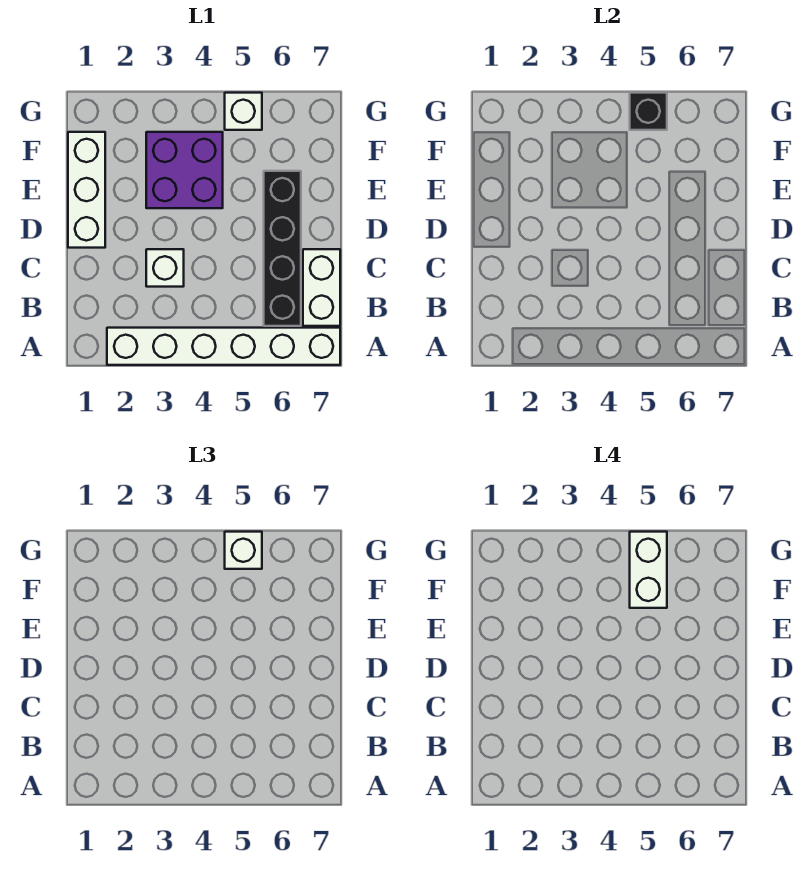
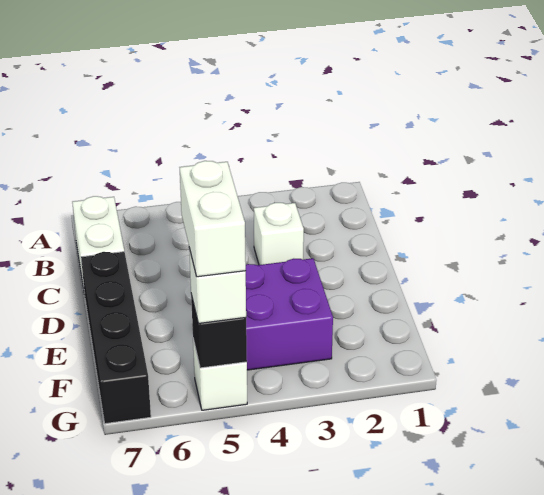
white 1x6 brick [107,328,340,365] -> none
black 1x4 brick [264,171,301,326] -> black 1x4 brick moved to [81,252,151,424]
white 1x3 brick [68,132,105,248] -> none

